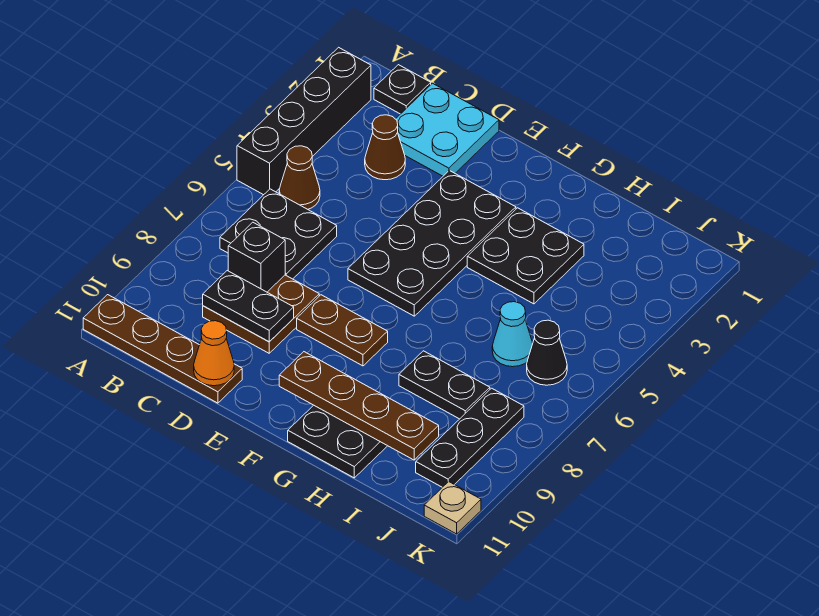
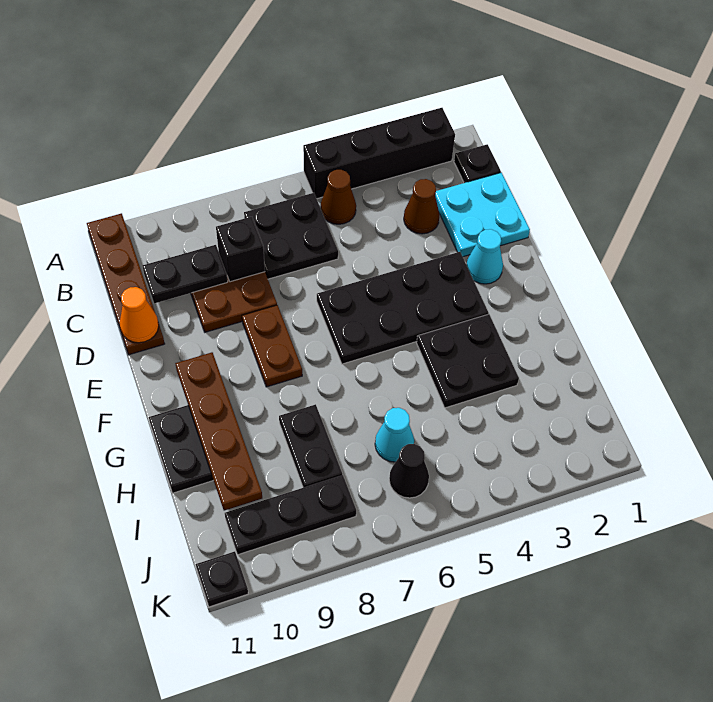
black 1x2 plate [203,271,294,342] -> black 1x2 plate turned to [143,245,228,303]
none -> cyan 1x1 cone [467,229,503,284]
tan 1x1 plate [424,482,481,534] -> black 1x1 plate [196,551,248,607]

